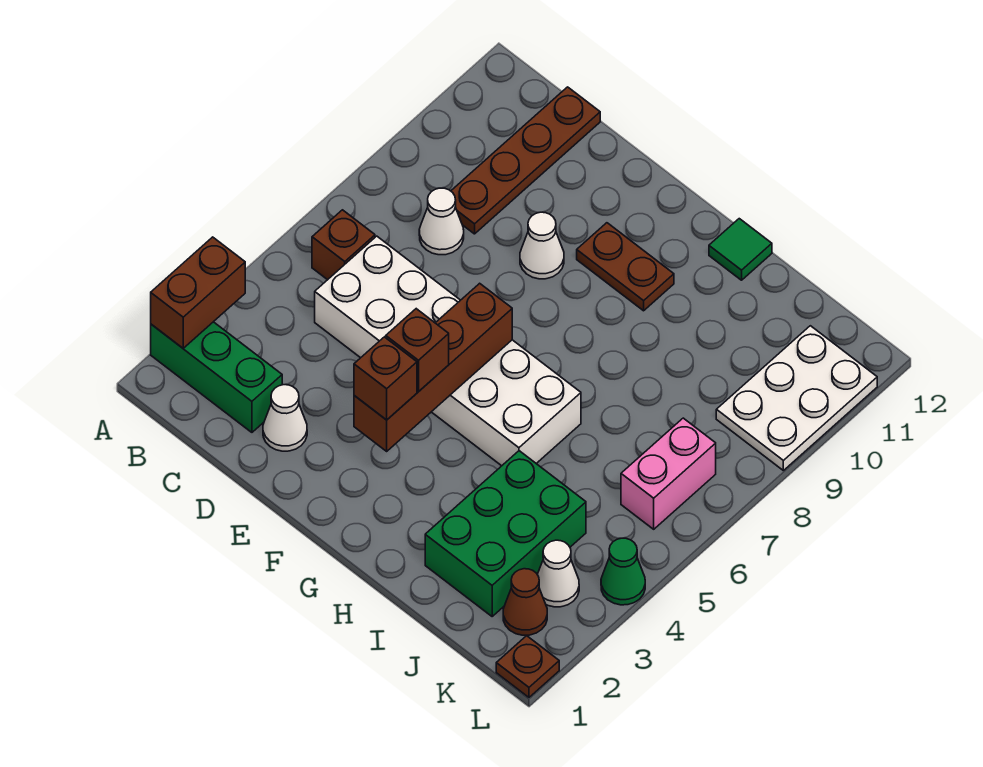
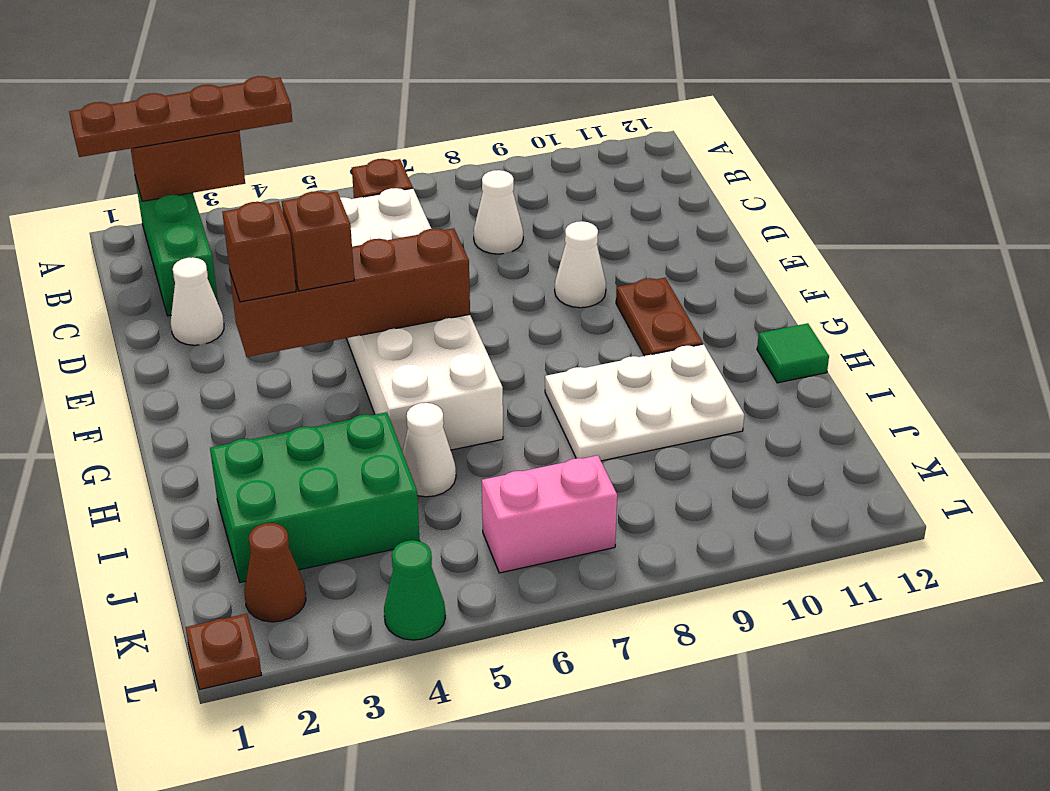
brown 1x4 plate [451,87,600,234] -> brown 1x4 plate moved to [69,76,292,157]
white 1x1 cone [537,540,579,607] -> white 1x1 cone moved to [402,403,456,497]
white 2x3 plate [716,326,877,470] -> white 2x3 plate moved to [545,344,744,461]

